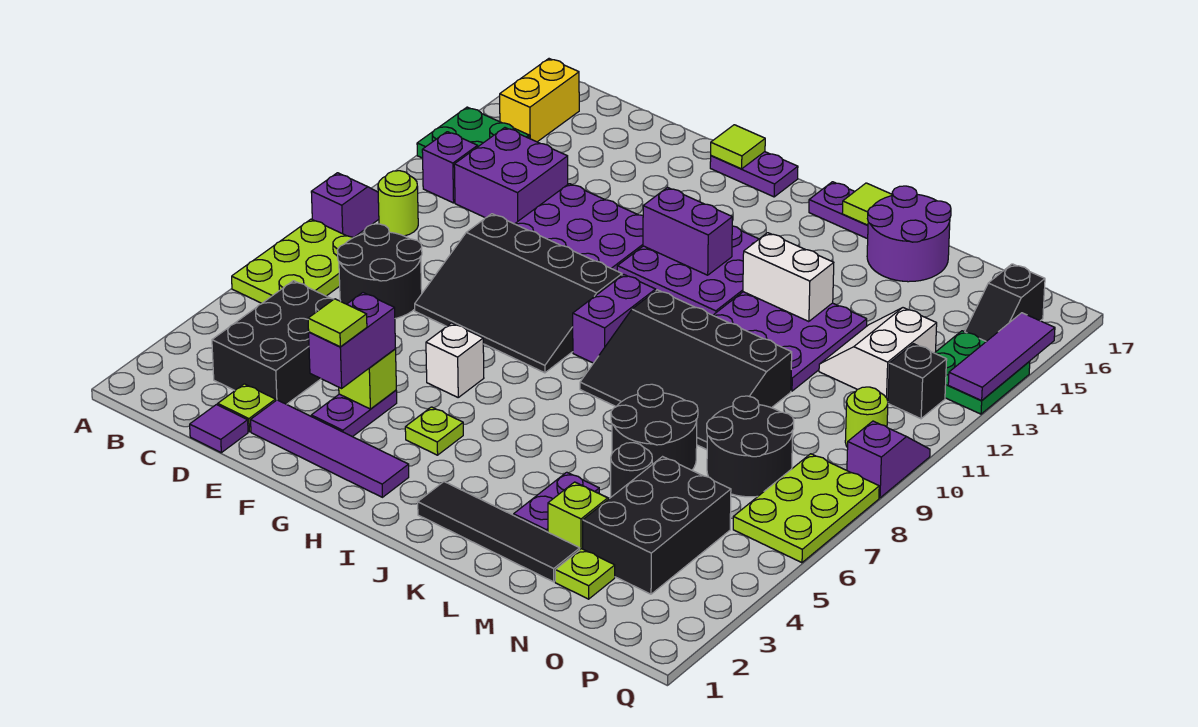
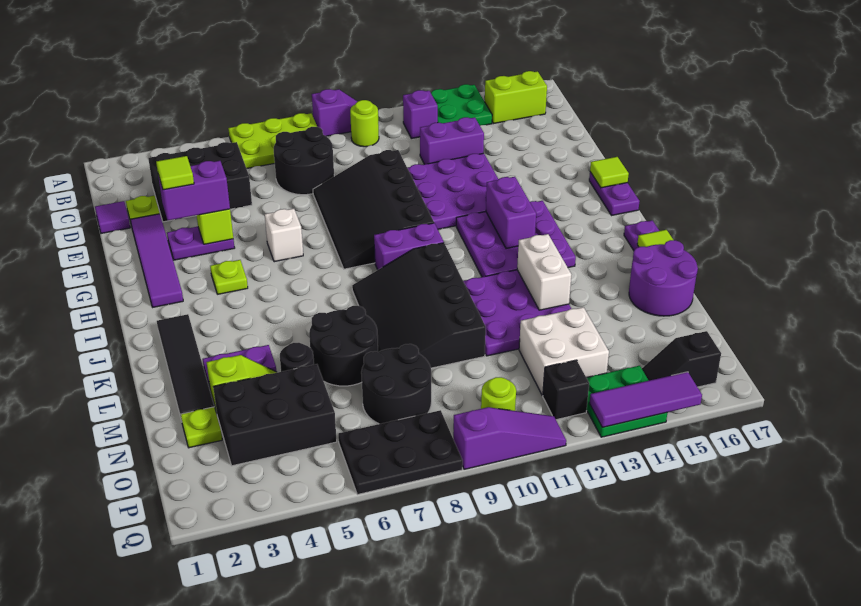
yellow 1x2 brick [500,59,579,142] -> lime 1x2 brick [485,71,547,124]
purple 2x2 brick [454,128,568,224] -> purple 1x2 brick [420,117,484,164]
white 2x2 slope [819,308,937,401] -> white 2x2 brick [519,307,609,395]
lime 2x3 plate [733,454,879,563] -> black 2x3 plate [338,410,463,495]
purple 1x2 slope [847,421,930,498] -> purple 1x3 slope [453,407,566,469]

